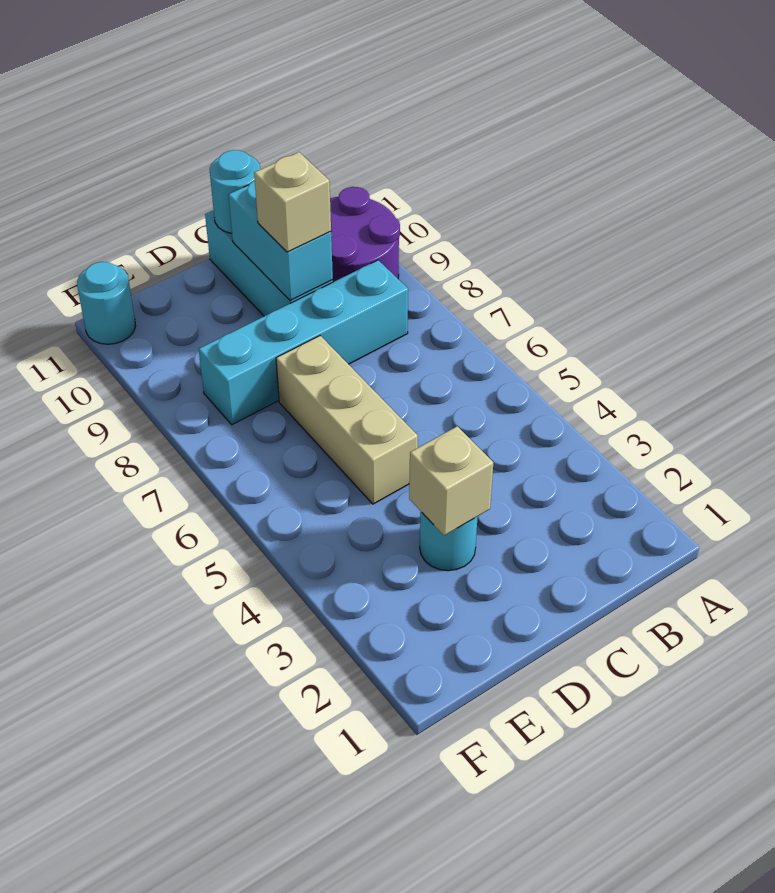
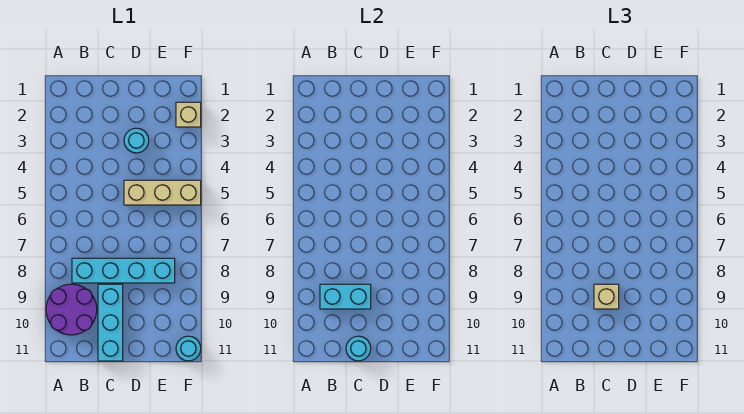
cyan 1x2 brick [228,181,333,300] -> cyan 1x2 brick turned to [320,284,371,309]
tan 1x1 brick [409,426,493,536] -> tan 1x1 brick moved to [176,102,201,127]
tan 1x3 brick [276,336,418,504] -> tan 1x3 brick turned to [124,180,201,205]

